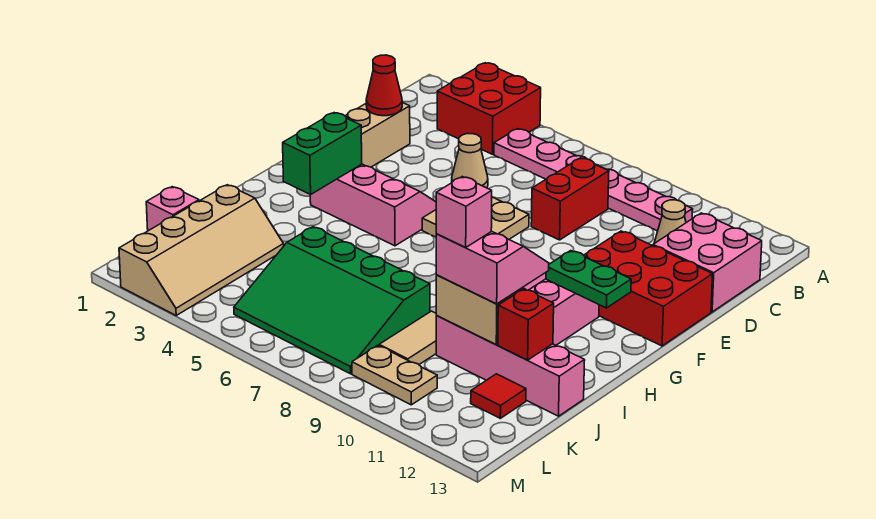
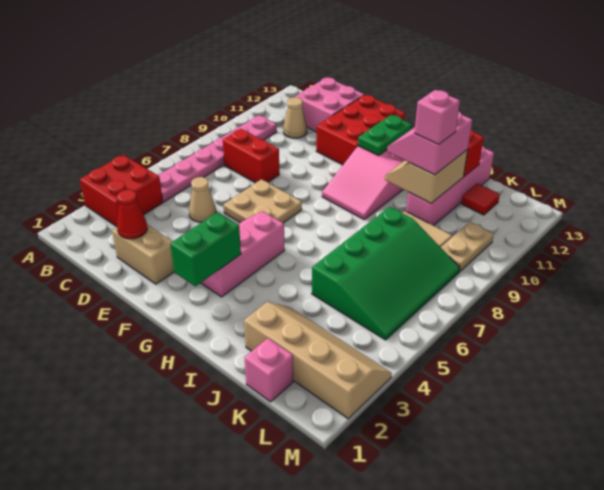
green 1x2 brick [283,113,362,195] -> green 1x2 brick turned to [170,212,241,286]

